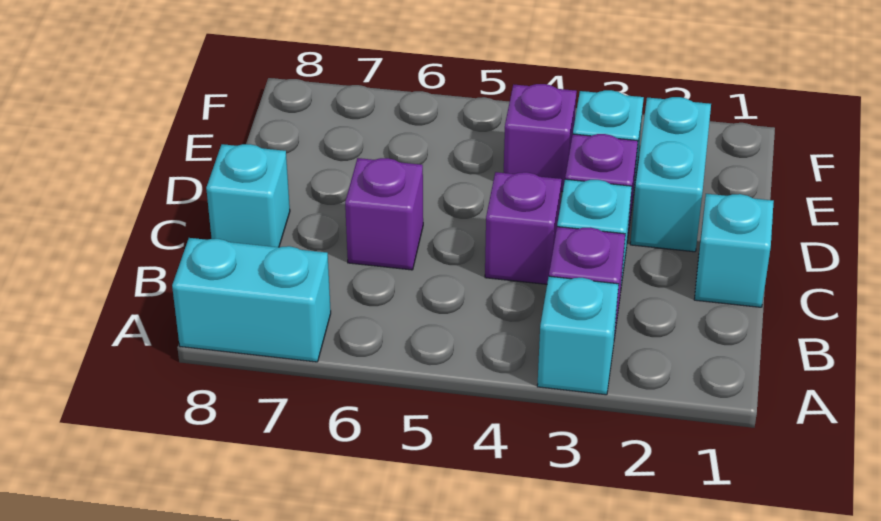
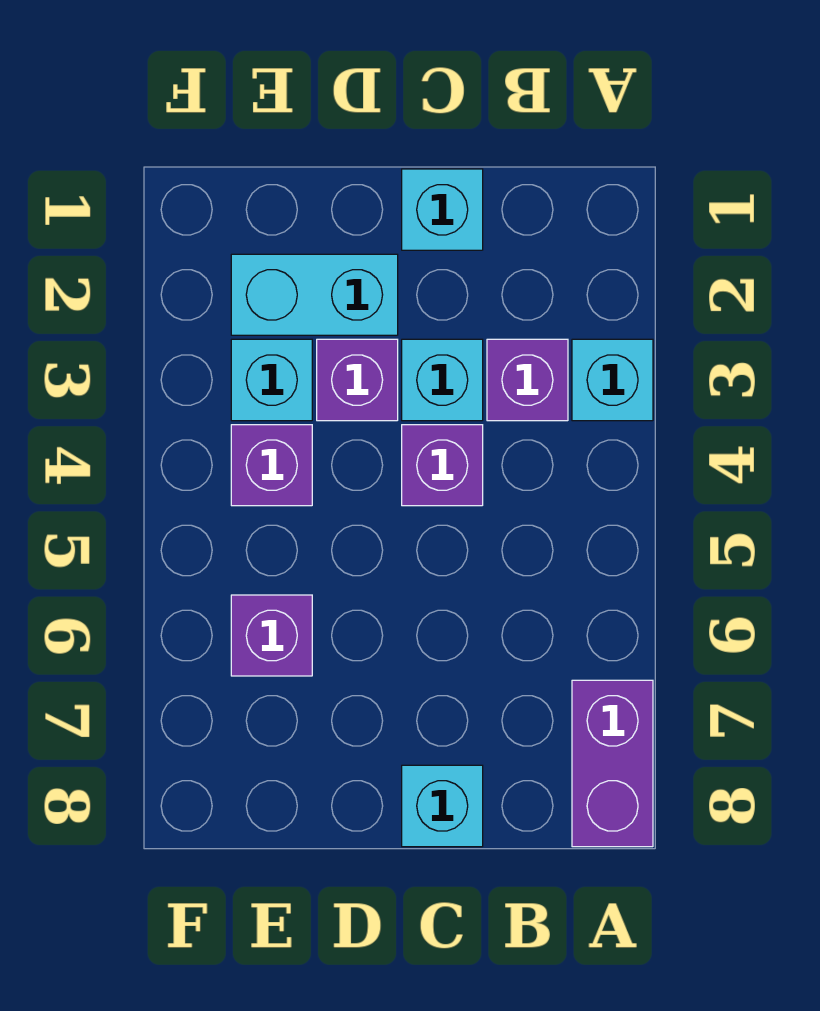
cyan 1x2 brick [172,238,331,362] -> purple 1x2 brick [572,680,653,847]
purple 1x1 brick [345,158,423,270] -> purple 1x1 brick moved to [231,595,312,676]

